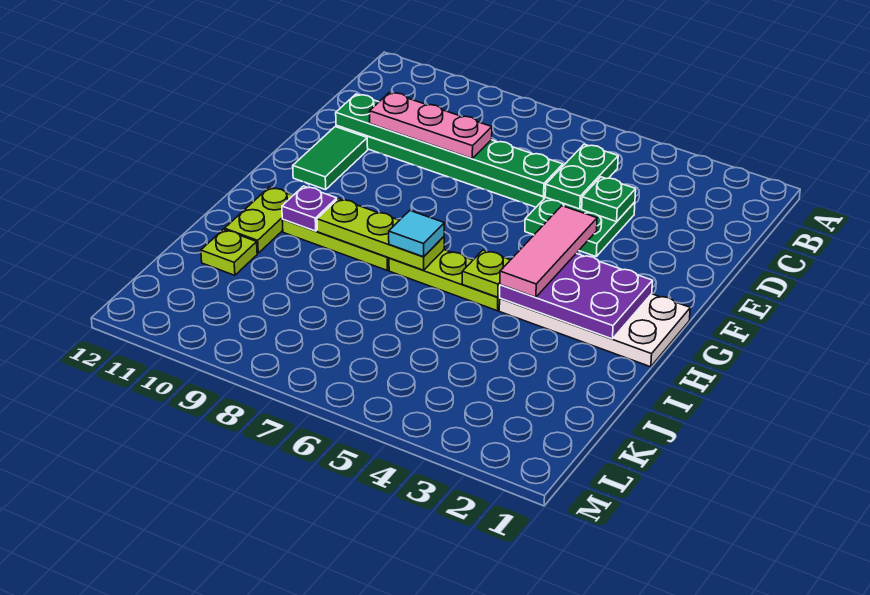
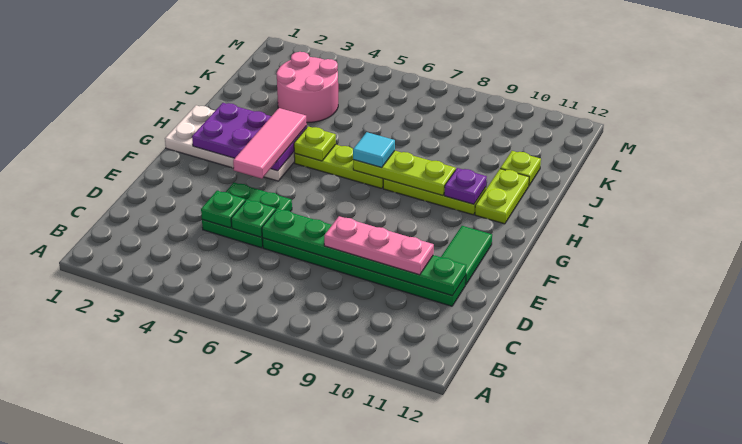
green 1x2 plate [545,144,618,209] -> green 1x1 plate [231,200,276,237]
none -> pink 2x2 round brick [277,52,338,122]

